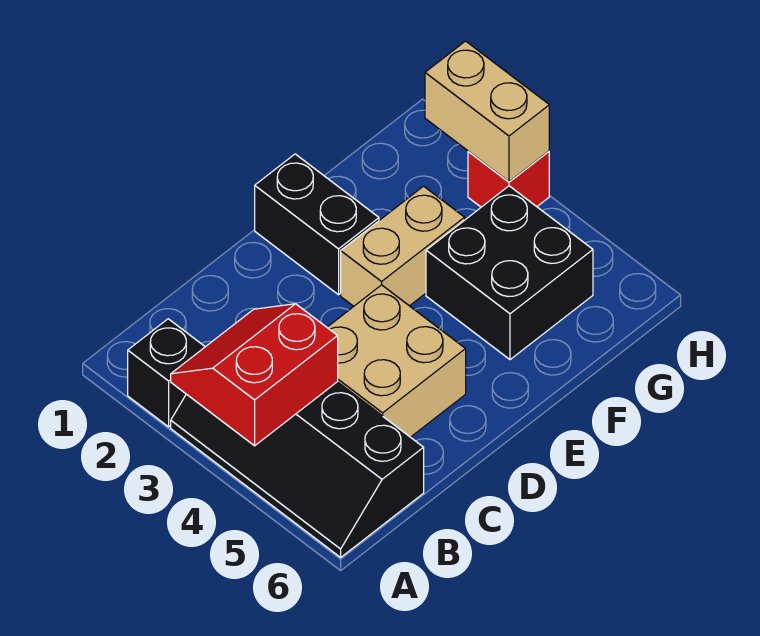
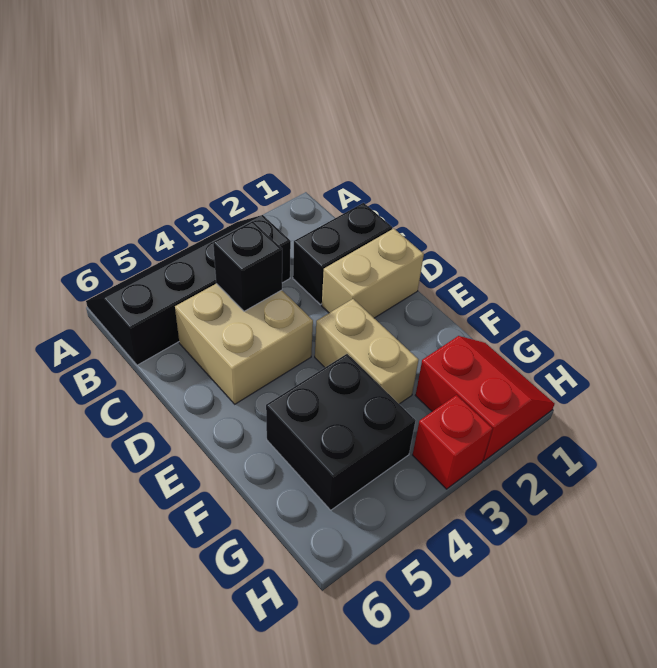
black 1x1 brick [128,319,205,427] -> black 1x1 brick moved to [213,221,282,311]
red 2x2 slope [171,304,338,446] -> red 2x2 slope moved to [415,336,554,461]
black 1x2 brick [255,154,379,295] -> black 1x2 brick moved to [293,203,392,304]
tan 1x2 brick [425,41,549,182] -> tan 1x2 brick moved to [322,229,424,318]

